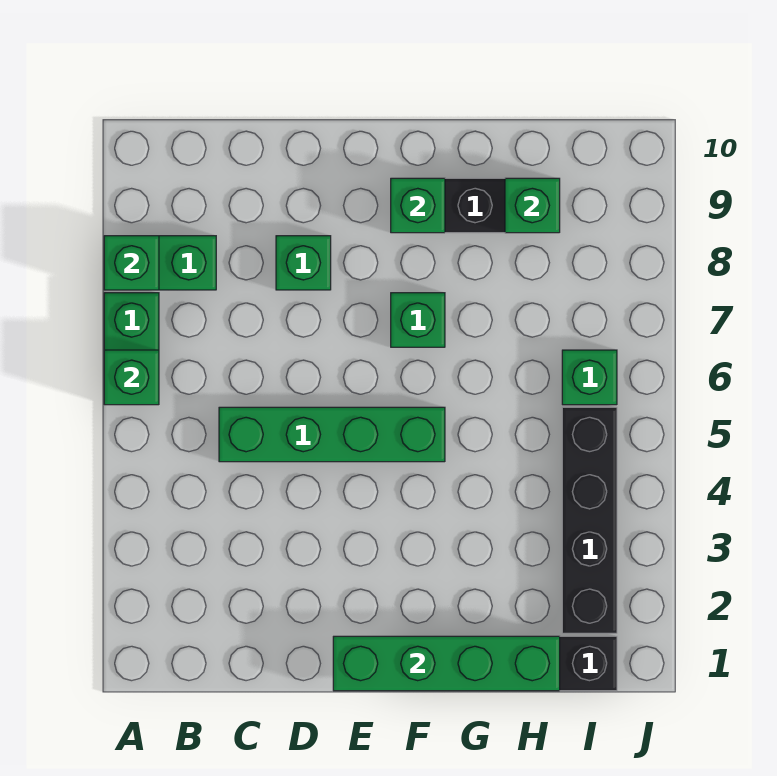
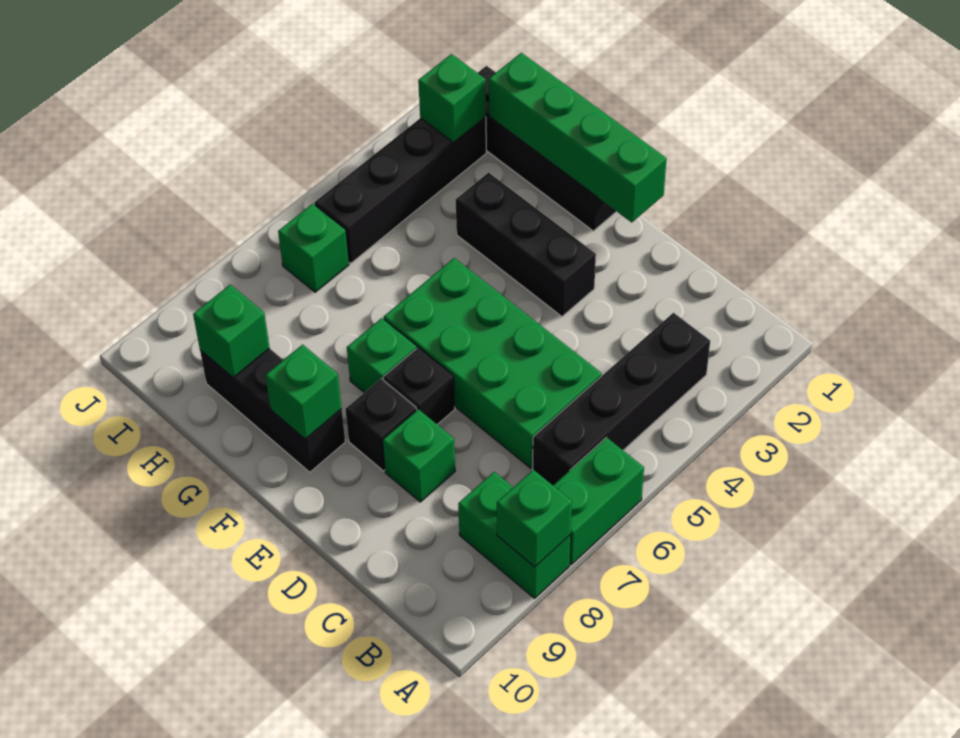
green 1x1 brick [104,350,159,405] -> green 1x1 brick moved to [418,54,486,143]
none -> black 1x4 brick [533,313,710,485]
green 1x4 brick [219,407,445,462] -> green 2x4 brick [384,258,602,468]
none -> black 1x3 brick [456,173,596,317]
none -> black 1x1 brick [383,347,455,424]
none -> black 1x1 brick [345,379,417,471]

